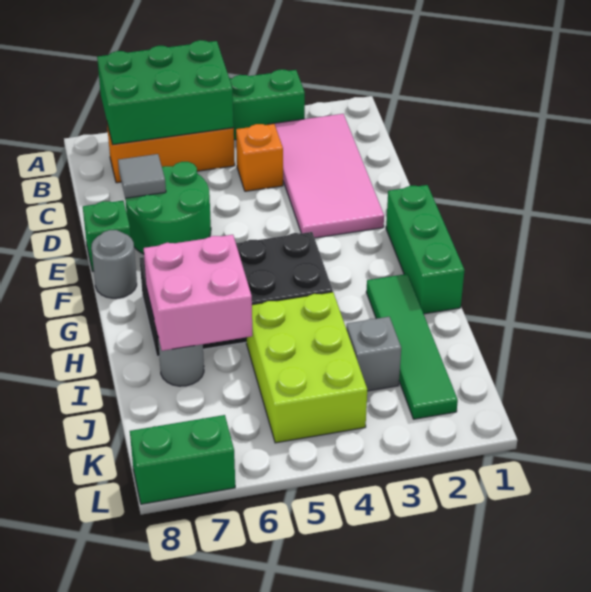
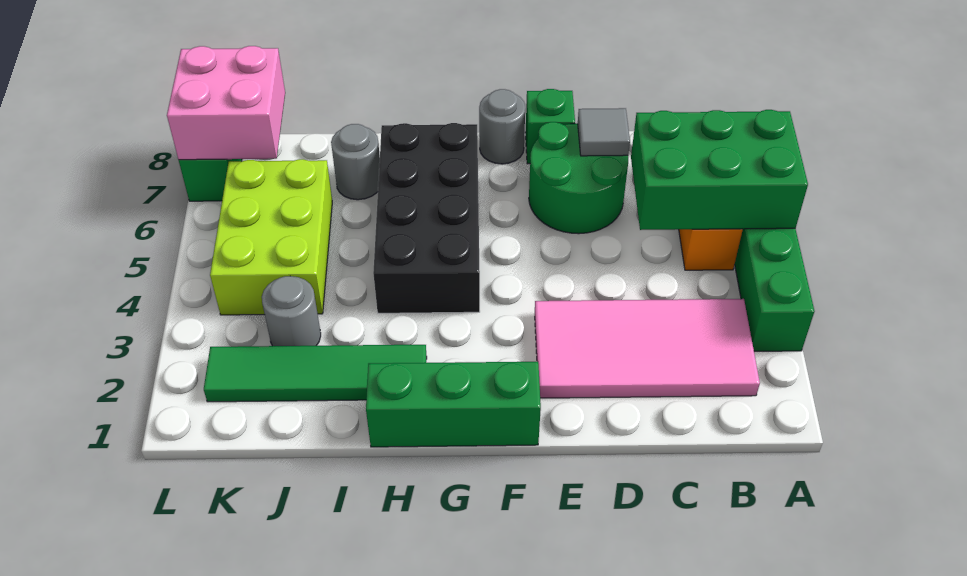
green 2x3 brick [97,40,234,145] -> green 2x3 brick turned to [631,110,808,230]
orange 1x1 brick [236,124,283,191] -> none
pink 2x2 brick [144,235,252,351] -> pink 2x2 brick moved to [167,46,285,160]
lime 2x3 brick [246,292,367,443] -> lime 2x3 brick turned to [210,159,332,315]
grey 1x1 brick [346,317,401,391] -> grey 1x1 round brick [262,276,321,346]

